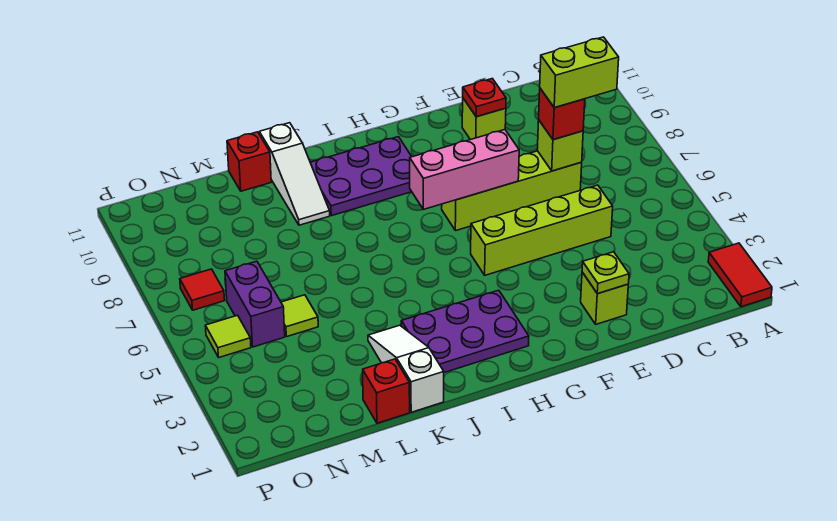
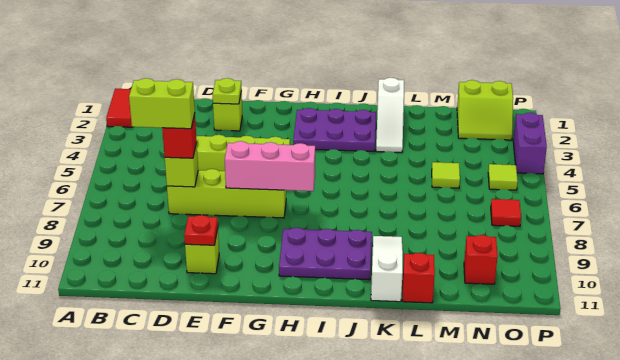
red 1x1 brick [363,359,410,423] -> red 1x1 brick moved to [464,235,498,284]
none -> lime 2x2 slope [457,80,513,140]
purple 1x2 brick [225,261,285,347] -> purple 1x2 brick moved to [513,113,547,174]

